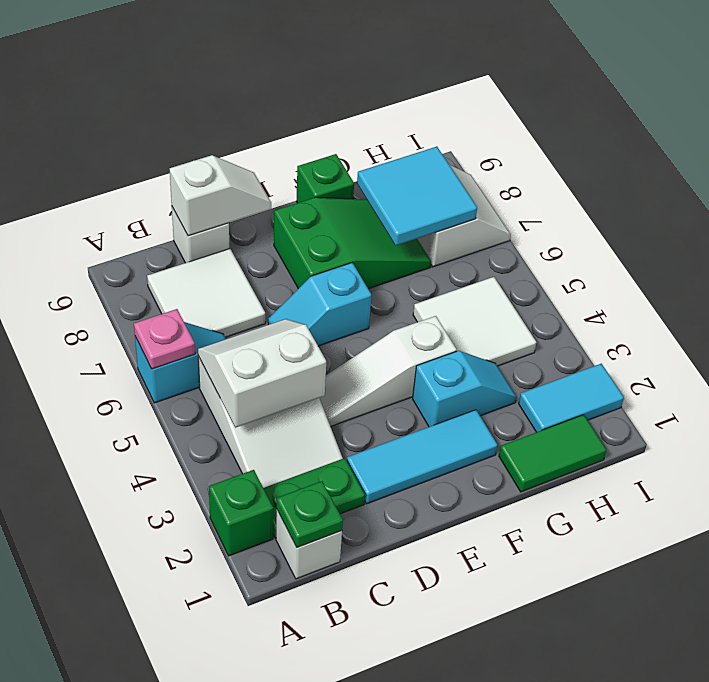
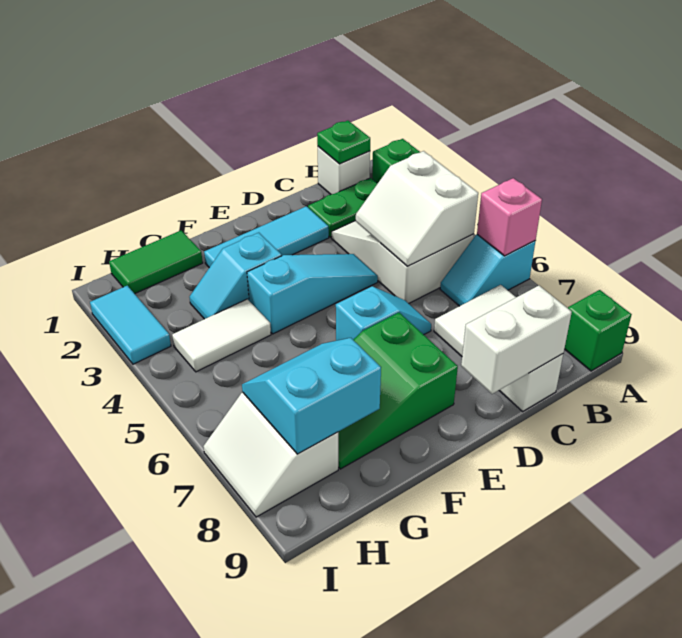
pink 1x1 plate [134,309,195,369] -> pink 1x1 brick [477,178,542,256]
white 2x2 slope [198,319,326,428] -> white 2x2 slope turned to [356,151,478,266]
white 1x2 slope [170,155,271,236] -> white 1x2 brick [461,286,572,394]
white 1x3 slope [320,316,457,427] -> cyan 1x3 slope [247,254,378,334]
green 1x1 brick [297,154,354,203] -> green 1x1 brick moved to [564,290,632,371]
white 2x2 tile [413,277,537,366] -> white 1x2 tile [172,299,271,372]
cyan 2x2 tile [357,147,477,245] -> cyan 2x2 slope [242,338,381,454]
cyan 1x2 tile [519,364,624,432] -> cyan 1x2 tile turned to [90,286,171,364]

